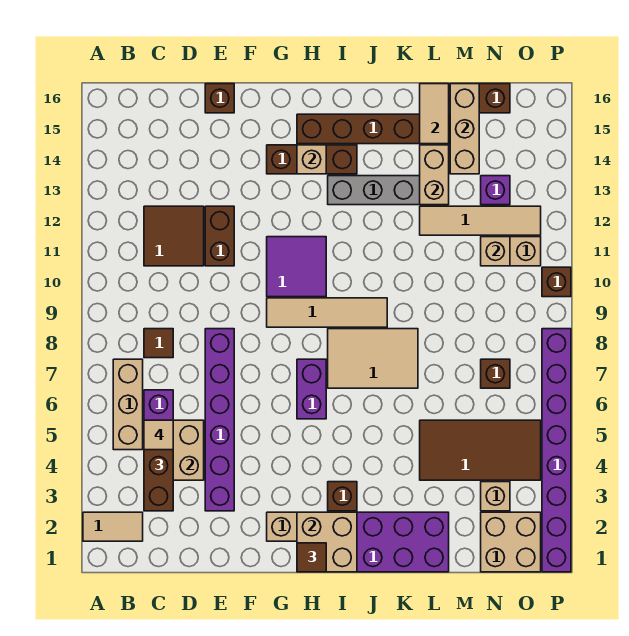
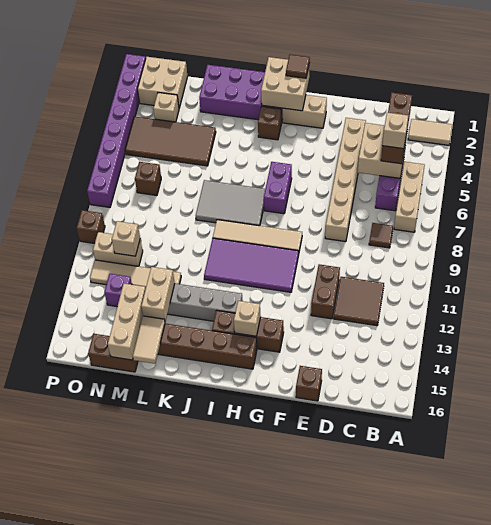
tan 1x1 tile [144,420,173,450] -> tan 1x1 brick [382,113,408,149]
purple 1x6 brick [205,329,234,511] -> tan 1x6 brick [325,118,366,242]
purple 2x2 tile [267,237,326,297] -> purple 2x4 tile [204,238,299,292]
tan 2x3 tile [328,329,418,388] -> grey 2x3 tile [196,180,265,226]

